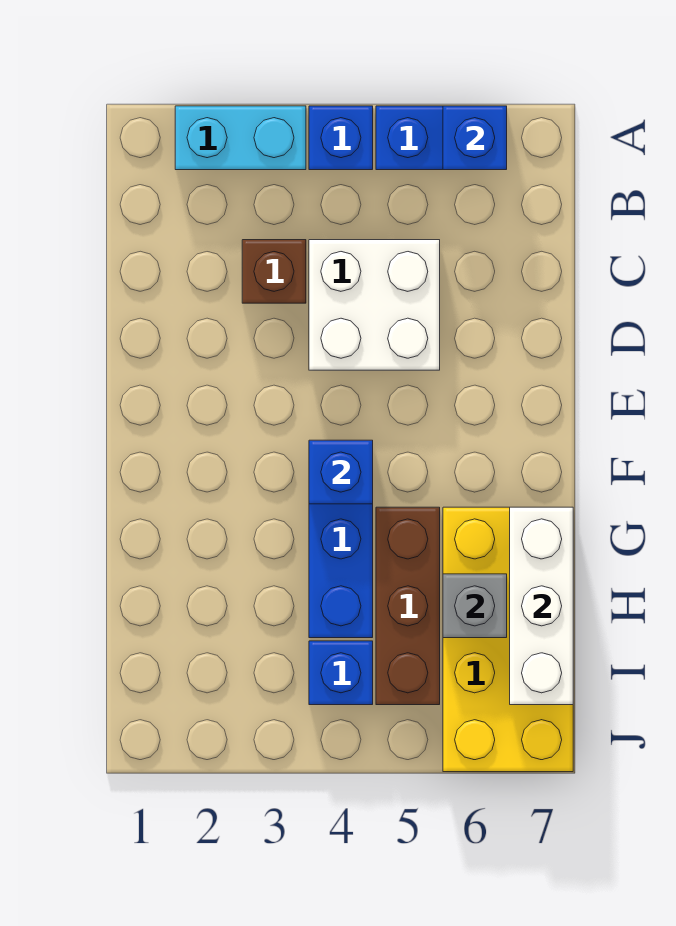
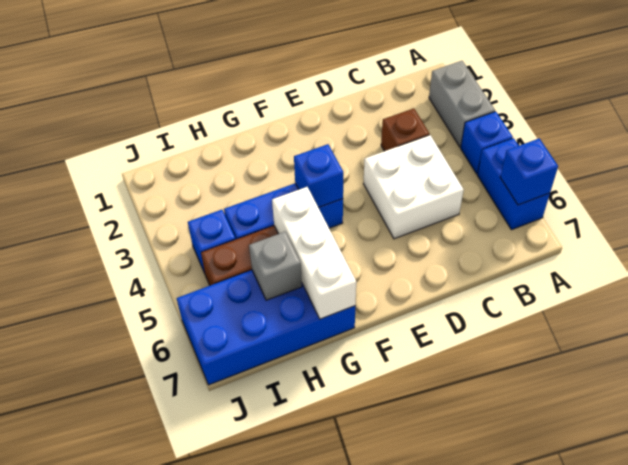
cyan 1x2 brick [175,106,306,170] -> grey 1x2 brick [429,61,495,147]
yellow 2x4 brick [443,507,573,772] -> blue 2x4 brick [177,270,355,385]
white 1x3 brick [510,507,573,705] -> white 1x3 brick turned to [272,187,356,319]

